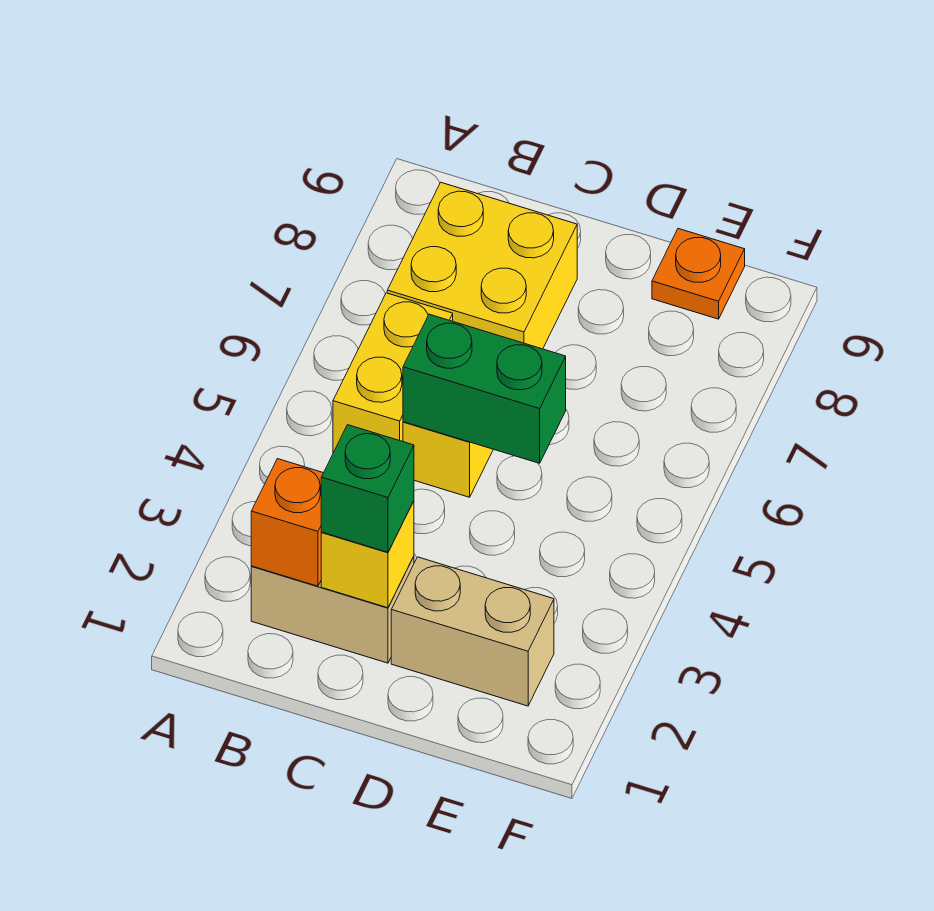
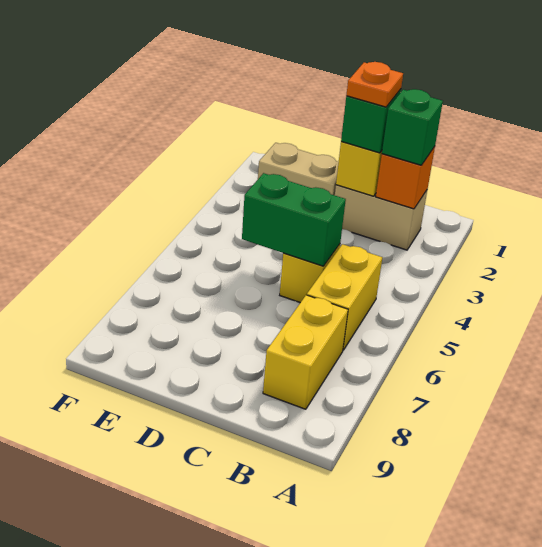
none -> green 1x1 brick [382,89,443,165]
yellow 2x2 brick [387,183,577,349] -> yellow 1x2 brick [263,295,348,409]
orange 1x1 plate [652,229,745,319] -> orange 1x1 plate moved to [346,62,403,107]

